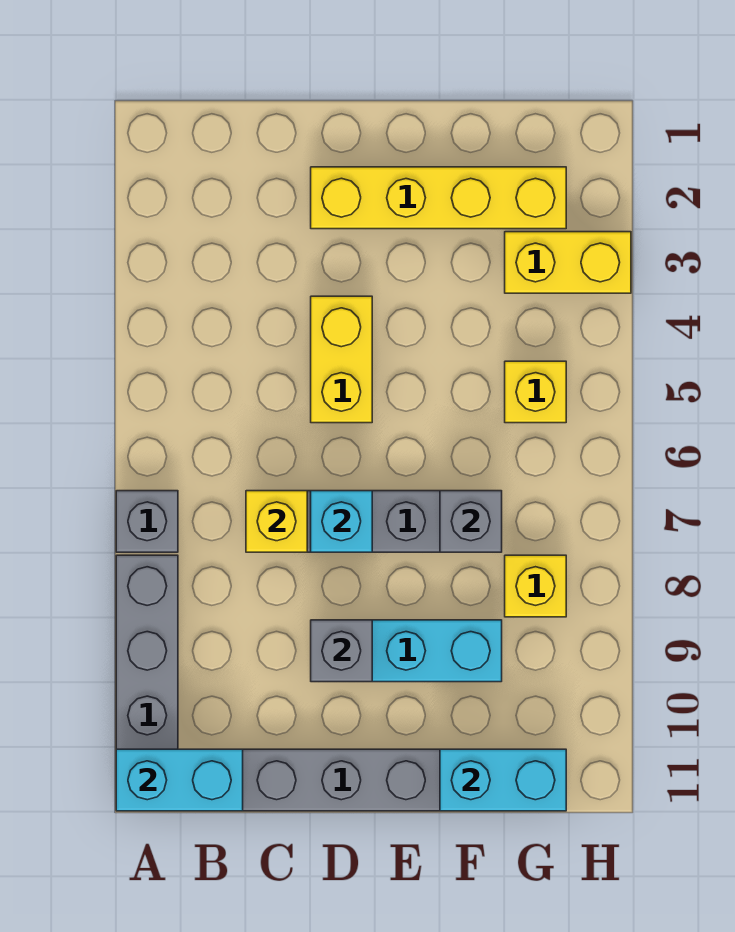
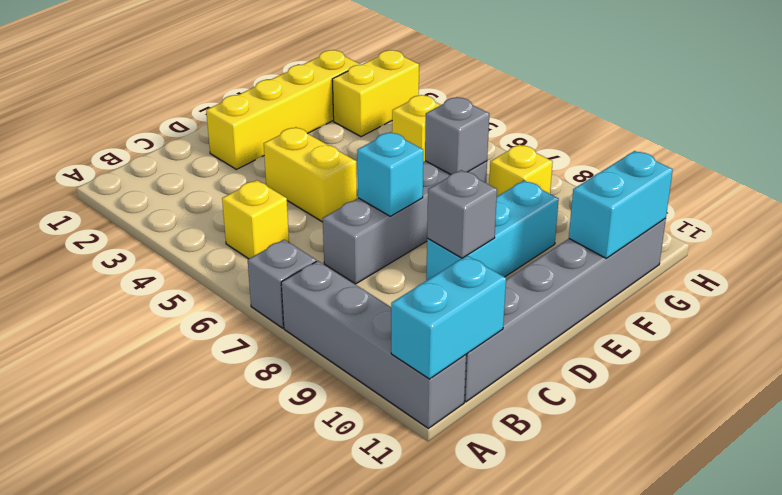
yellow 1x1 brick [246,491,307,552] -> yellow 1x1 brick moved to [222,180,289,259]

